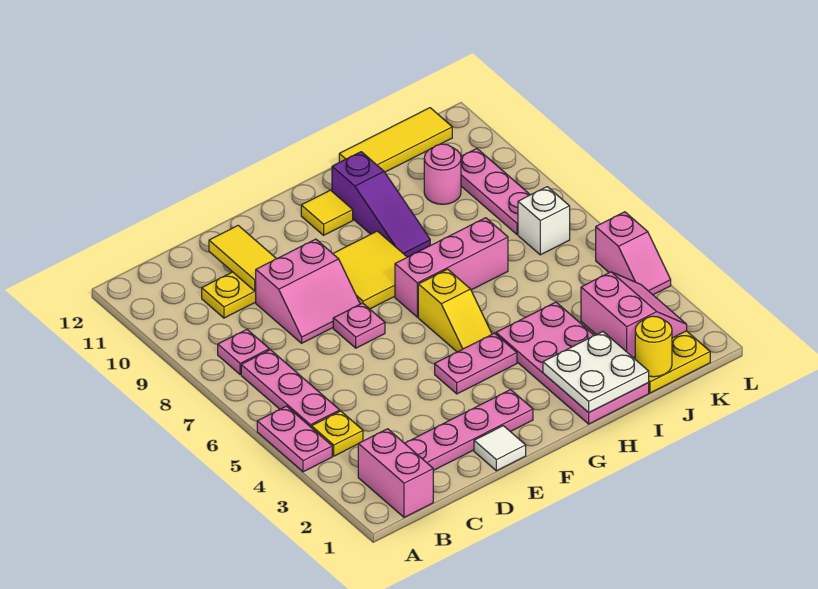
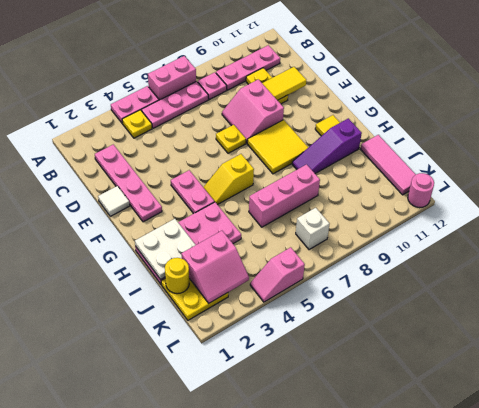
pink 1x2 brick [358,429,433,517] -> pink 1x2 brick moved to [148,56,196,100]
pink 1x1 plate [333,303,385,348] -> yellow 1x1 plate [216,125,246,153]
pink 1x3 brick [395,218,508,317] -> pink 1x3 brick turned to [249,164,320,227]
yellow 1x3 tile [339,108,452,172] -> pink 1x3 tile [360,135,416,195]
pink 1x1 round brick [424,144,461,204] -> pink 1x1 round brick moved to [408,173,434,208]
pink 1x3 plate [461,149,530,234] -> pink 1x3 plate moved to [216,45,280,90]

